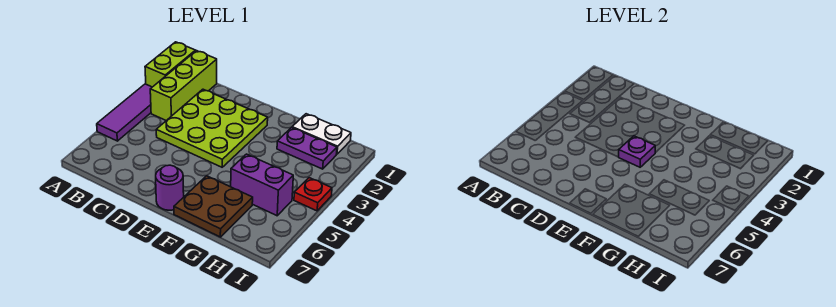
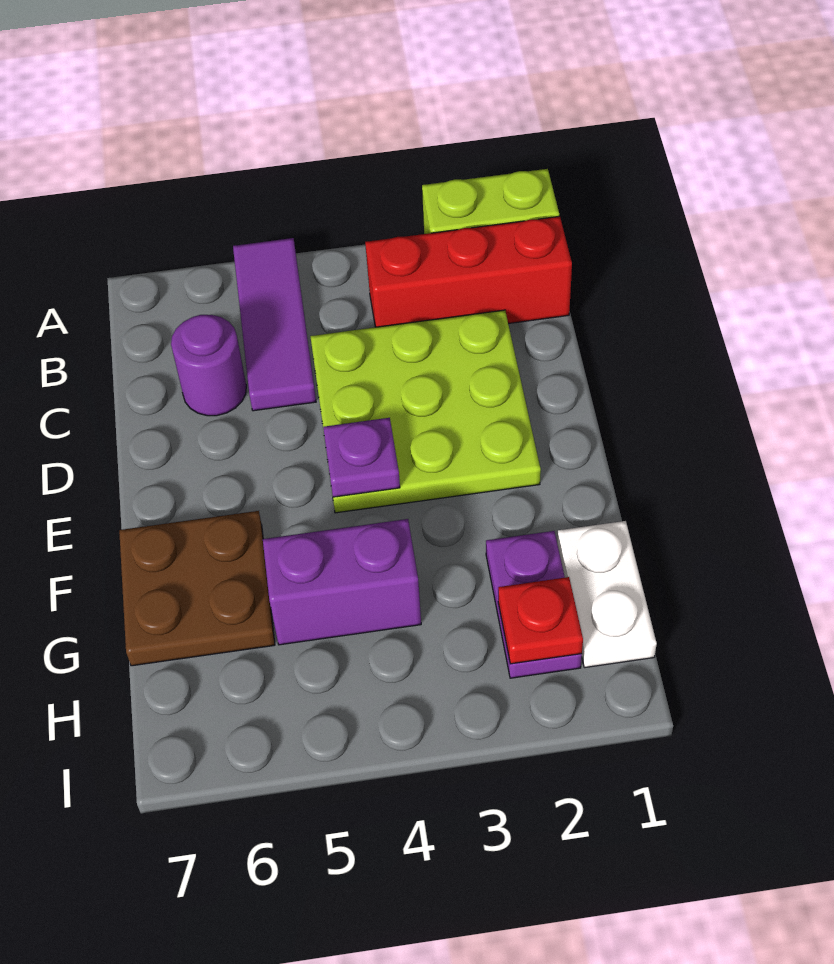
purple 1x3 tile [97,84,152,141] -> purple 1x3 tile turned to [233,238,316,411]
lime 1x3 brick [150,51,217,121] -> red 1x3 brick [365,216,572,327]
purple 1x1 round brick [156,165,184,210] -> purple 1x1 round brick moved to [171,315,246,416]
purple 1x2 brick [231,154,293,216] -> purple 1x2 brick turned to [263,519,421,645]
red 1x1 plate [294,178,332,211] -> red 1x1 plate moved to [498,577,583,664]

